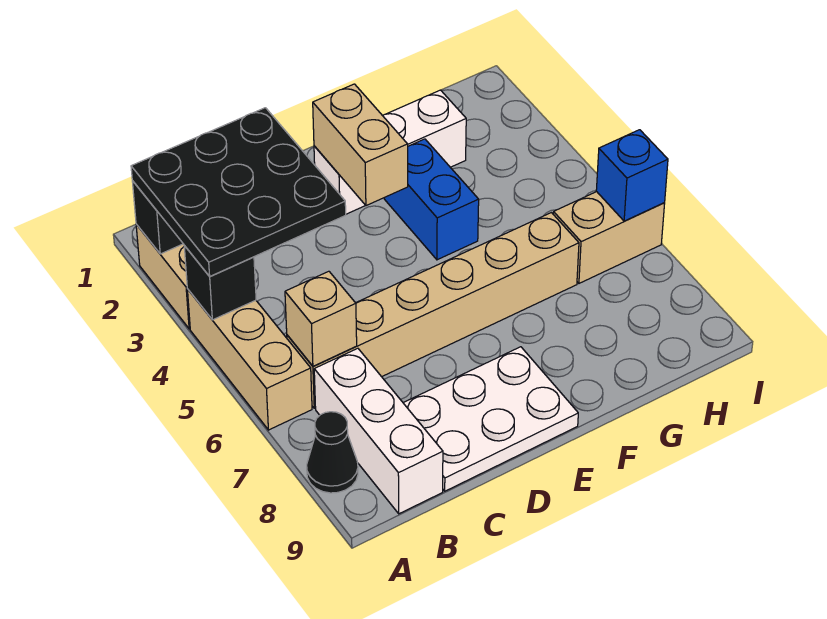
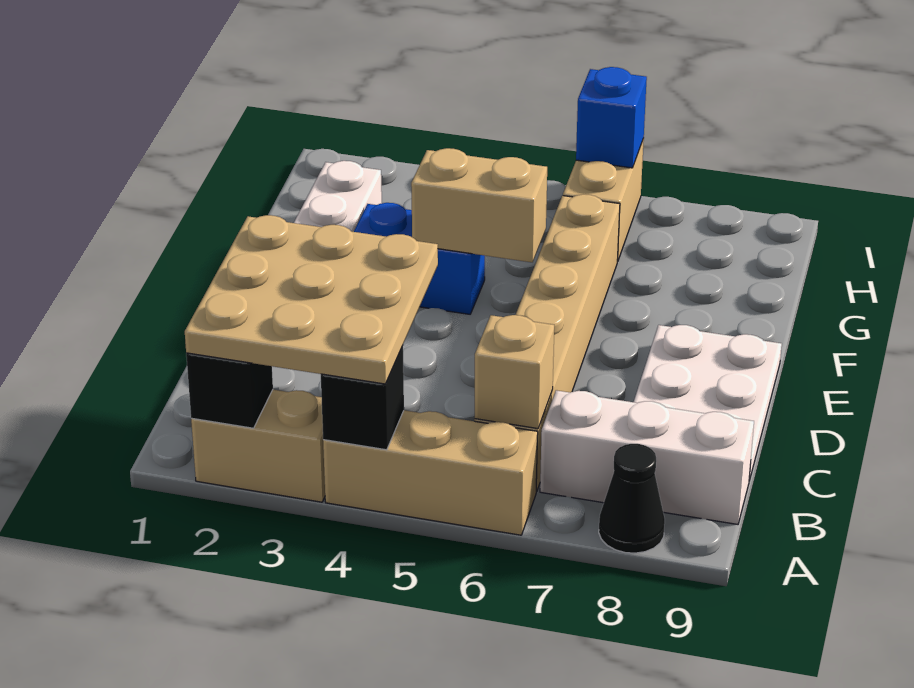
black 3x3 plate [131,108,346,276] -> tan 3x3 plate [185,215,438,384]
tan 1x2 brick [313,84,408,206] -> tan 1x2 brick moved to [411,148,547,262]

